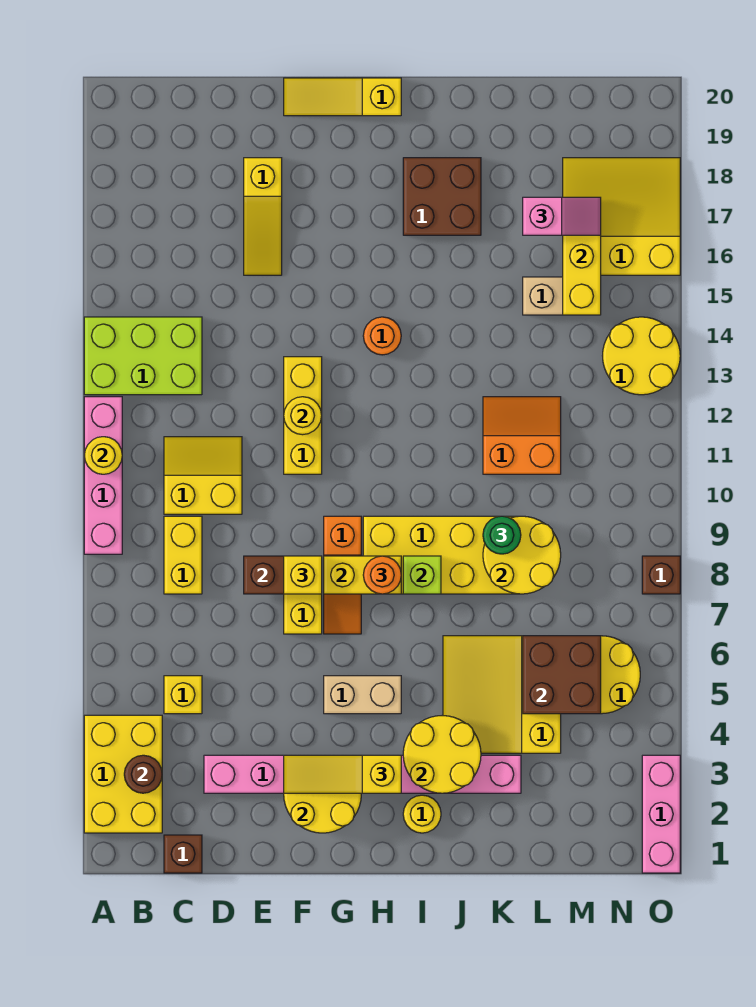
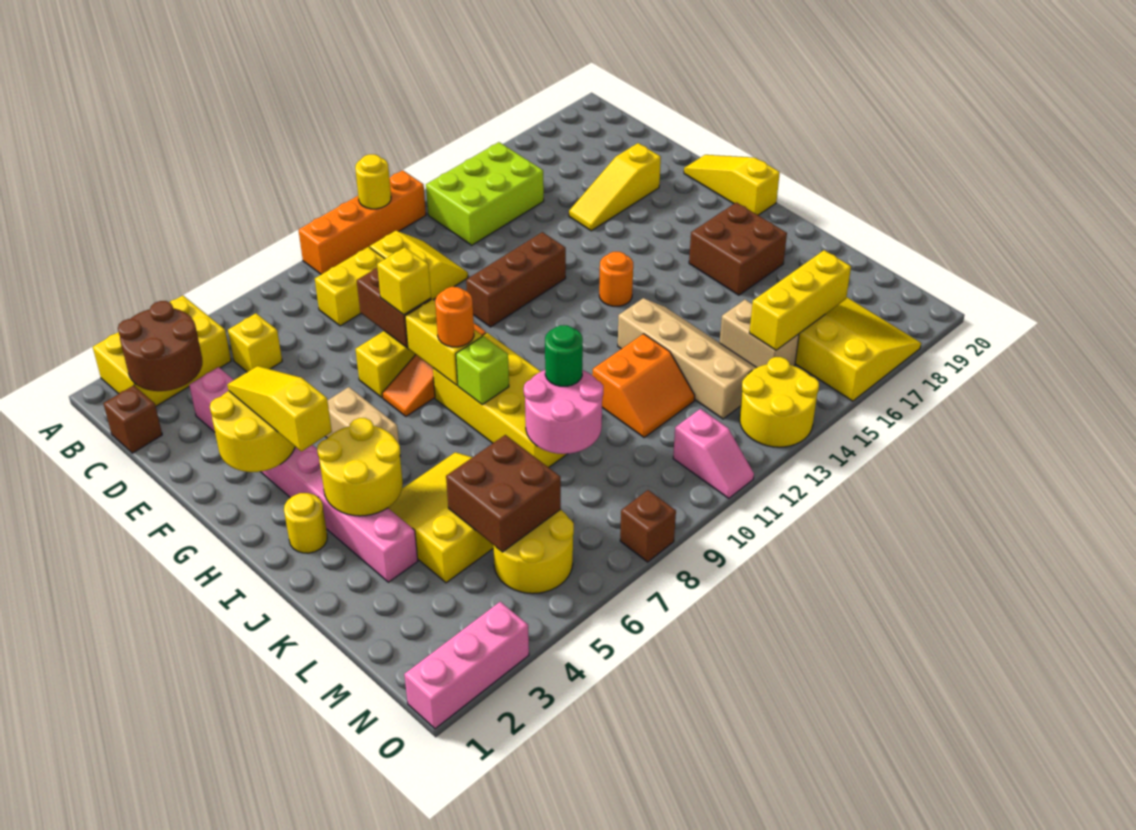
pink 1x4 brick [84,397,122,554] -> orange 1x4 brick [299,170,426,274]
lime 2x3 brick [84,317,202,395] -> lime 2x3 brick turned to [426,142,544,245]
brown 1x1 round brick [124,755,162,793] -> brown 2x2 round brick [118,301,203,391]
yellow 1x3 brick [284,357,322,474] -> brown 1x3 brick [466,232,566,327]
yellow 1x1 round brick [284,397,322,435] -> none
none -> tan 2x4 slope [618,298,757,419]
yellow 2x2 round brick [483,516,561,594] -> pink 2x2 round brick [524,370,603,454]
orange 2x2 slope [483,397,561,474] -> orange 2x2 slope turned to [592,334,695,437]
pink 1x2 slope [523,197,601,235] -> pink 1x2 slope moved to [673,409,754,498]

